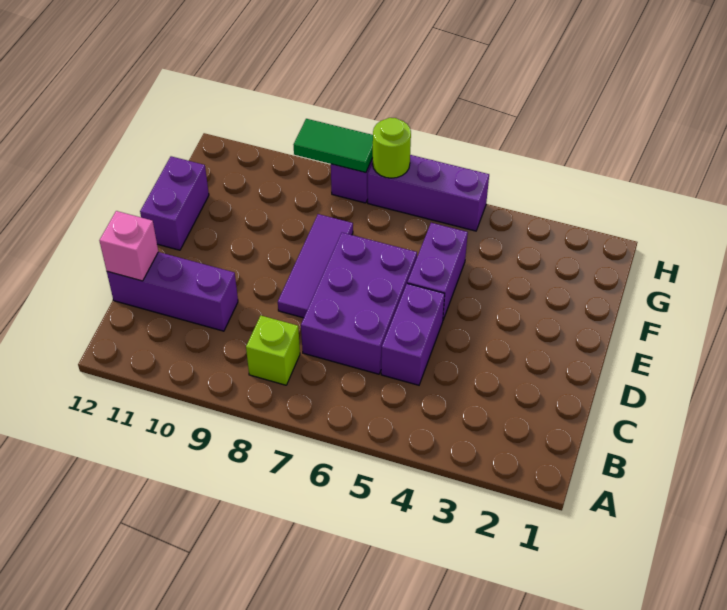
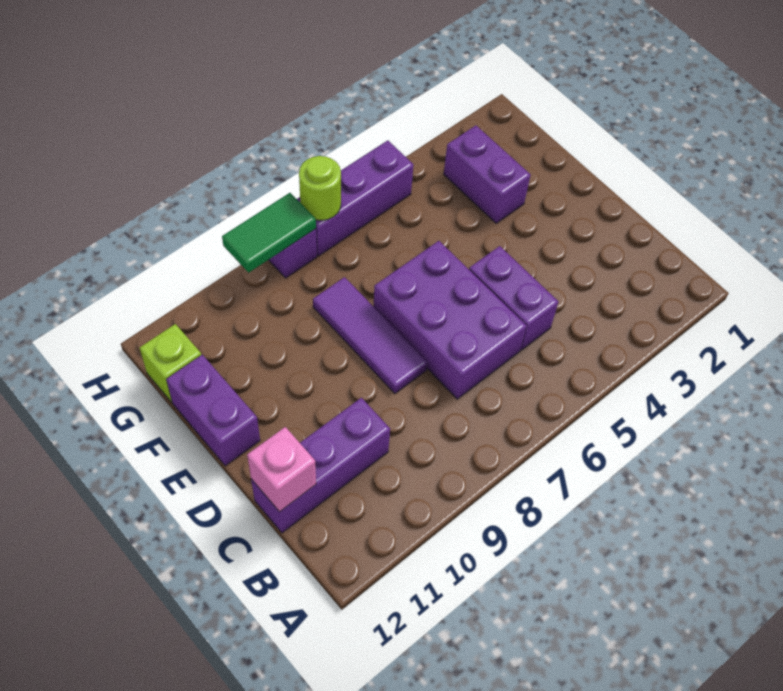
lime 1x1 brick [246,316,300,385] -> lime 1x1 brick moved to [140,324,201,402]
purple 1x2 brick [407,223,468,319] -> purple 1x2 brick moved to [444,126,531,223]

